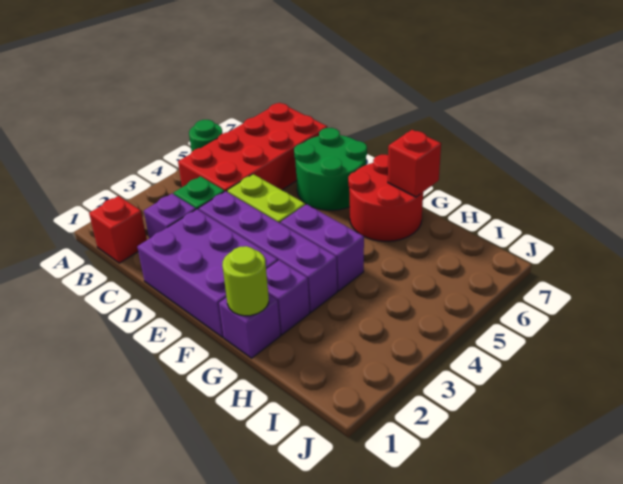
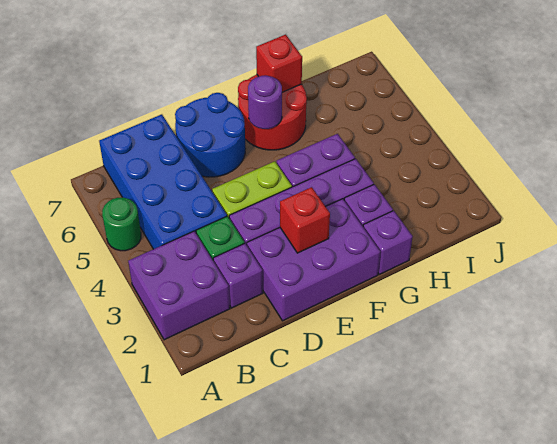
none -> purple 2x2 brick [128,231,230,340]
red 1x1 brick [89,196,147,263] -> red 1x1 brick moved to [280,187,330,253]
red 2x4 brick [178,103,327,192] -> blue 2x4 brick [99,114,227,249]
green 2x2 round brick [294,128,367,210] -> blue 2x2 round brick [175,93,246,177]
none -> purple 1x1 round brick [248,75,282,129]
lime 1x1 round brick [222,246,269,316] -> none

